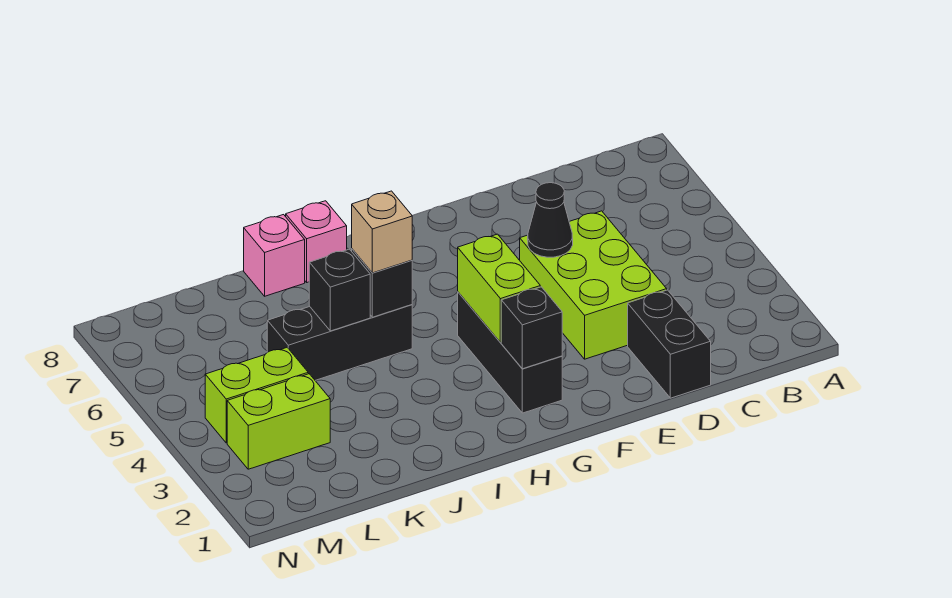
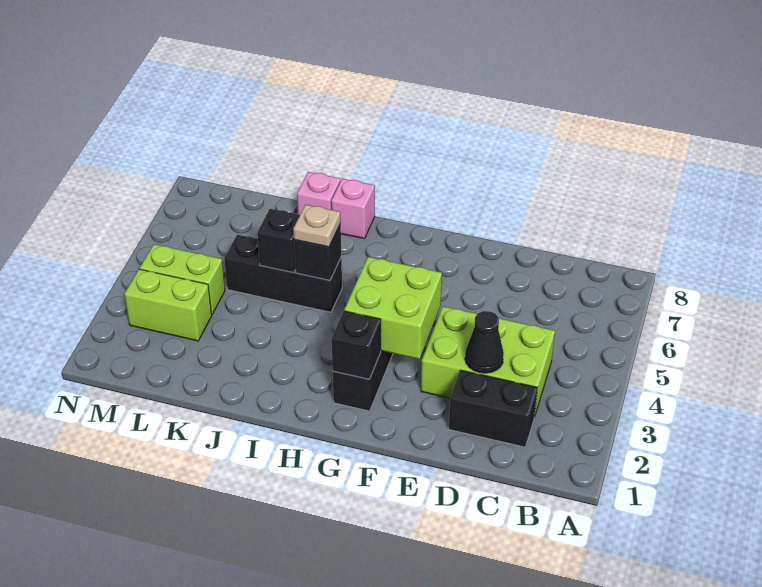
black 1x2 brick [628,290,711,398] -> black 1x2 brick turned to [449,370,537,447]
lime 2x3 brick [520,211,667,359] -> lime 2x3 brick turned to [421,306,555,417]
black 1x1 cone [528,183,573,257] -> black 1x1 cone moved to [465,311,504,373]
lime 1x2 brick [458,234,540,342] -> lime 2x2 brick [344,257,442,359]
tan 1x1 brick [352,191,412,273] -> tan 1x1 plate [293,205,341,247]

